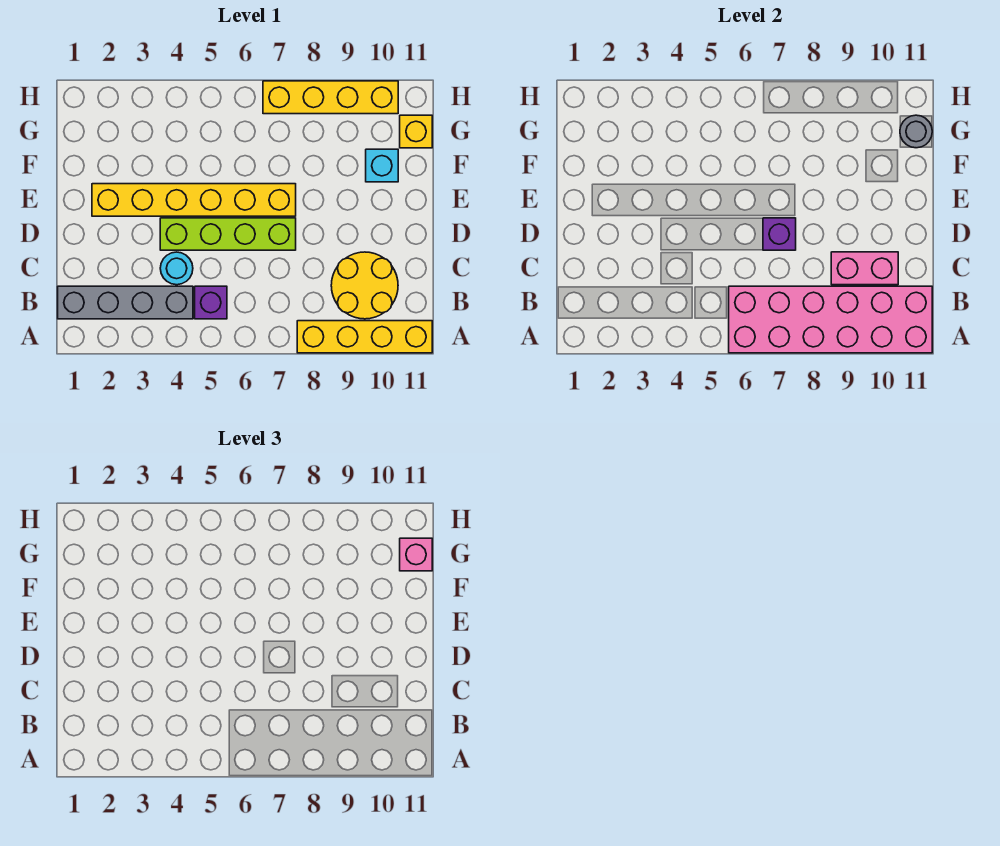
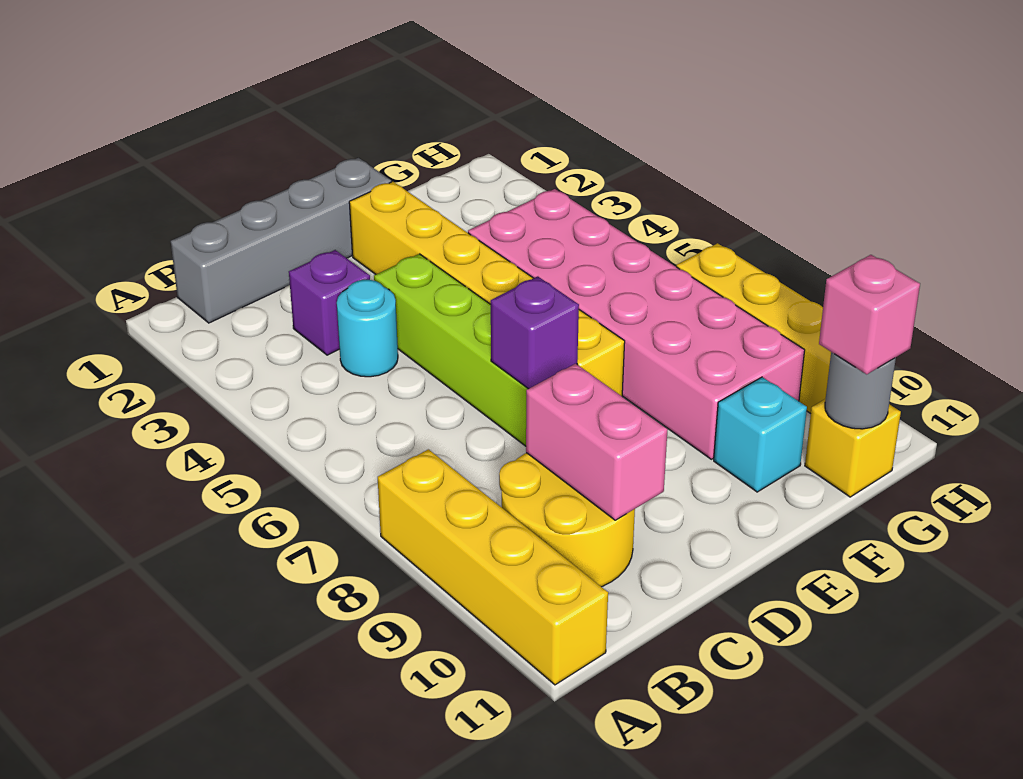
pink 2x6 brick [729,286,932,353] -> pink 2x6 brick moved to [468,189,805,459]
grey 1x4 brick [58,286,193,319] -> grey 1x4 brick turned to [171,158,391,323]
purple 1x1 brick [195,286,227,319] -> purple 1x1 brick moved to [289,250,370,355]

